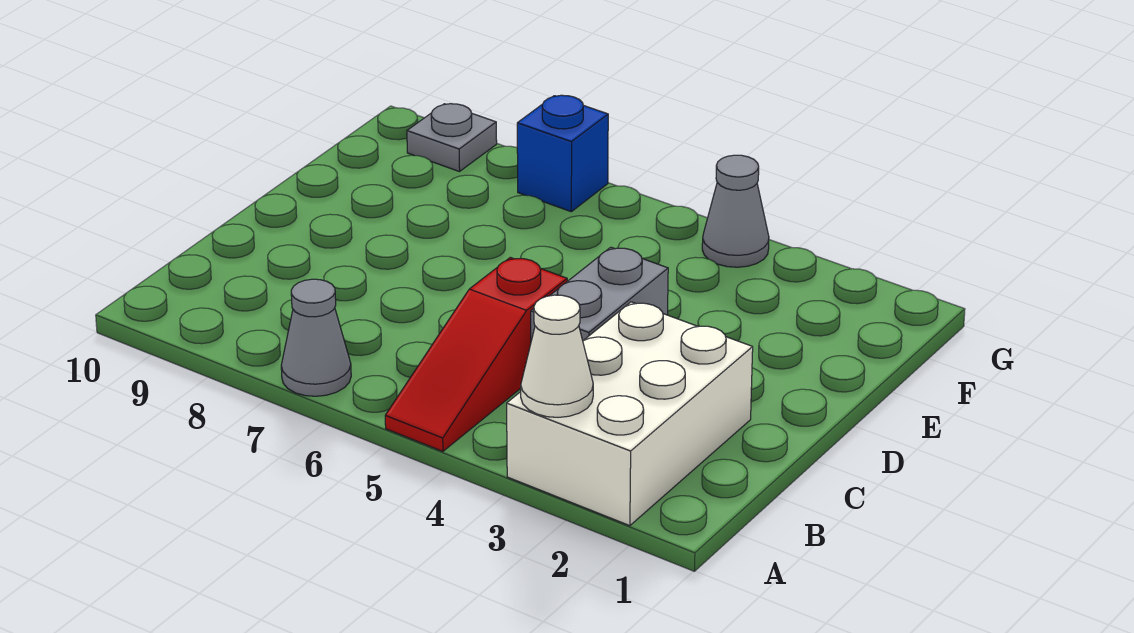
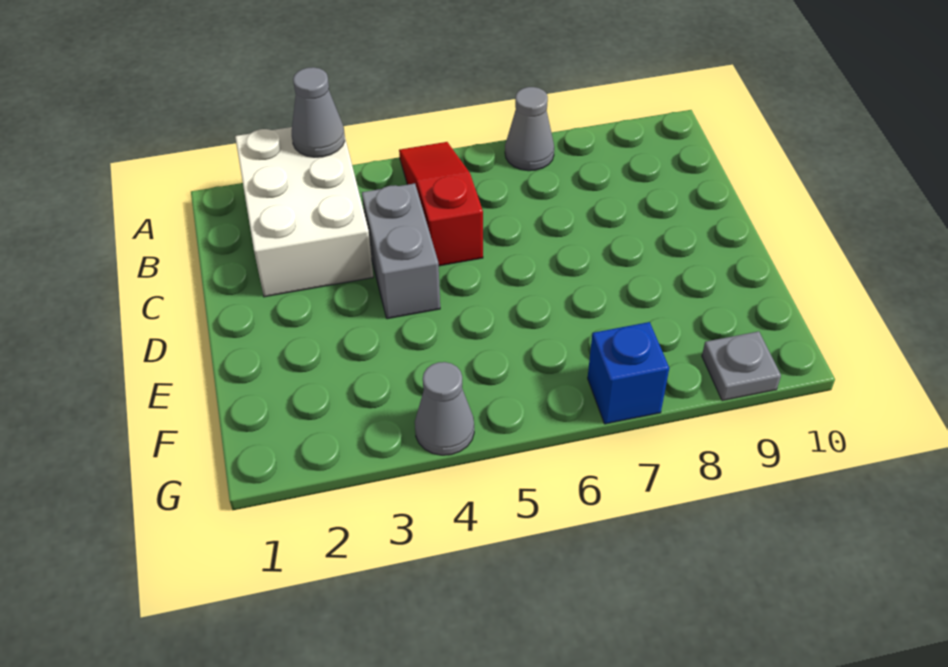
white 1x1 cone [521,295,593,417] -> grey 1x1 cone [292,67,345,157]

